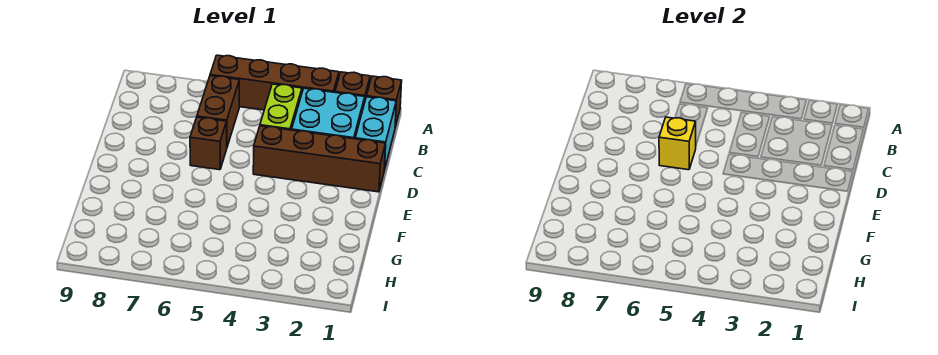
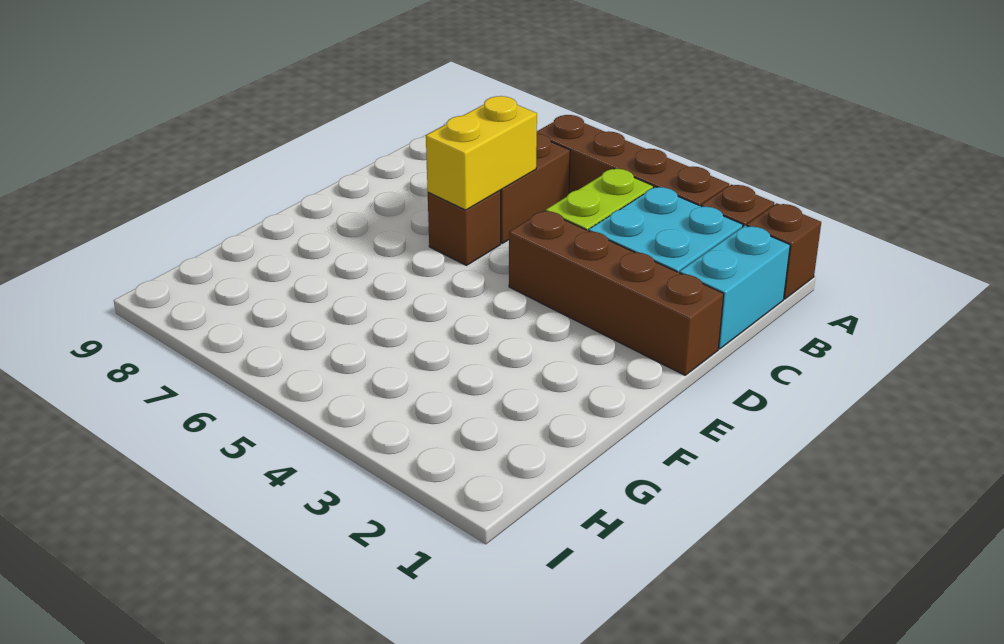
yellow 1x1 brick [659,117,696,170] -> yellow 1x2 brick [426,96,537,210]

